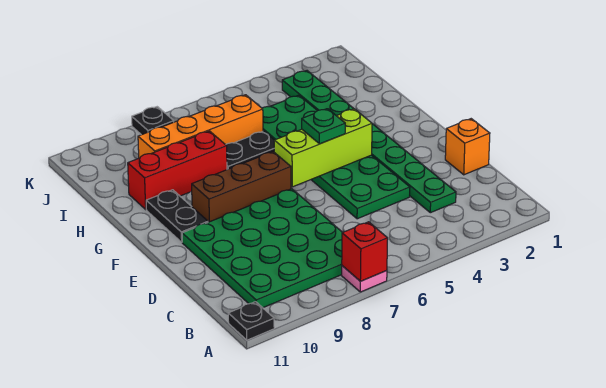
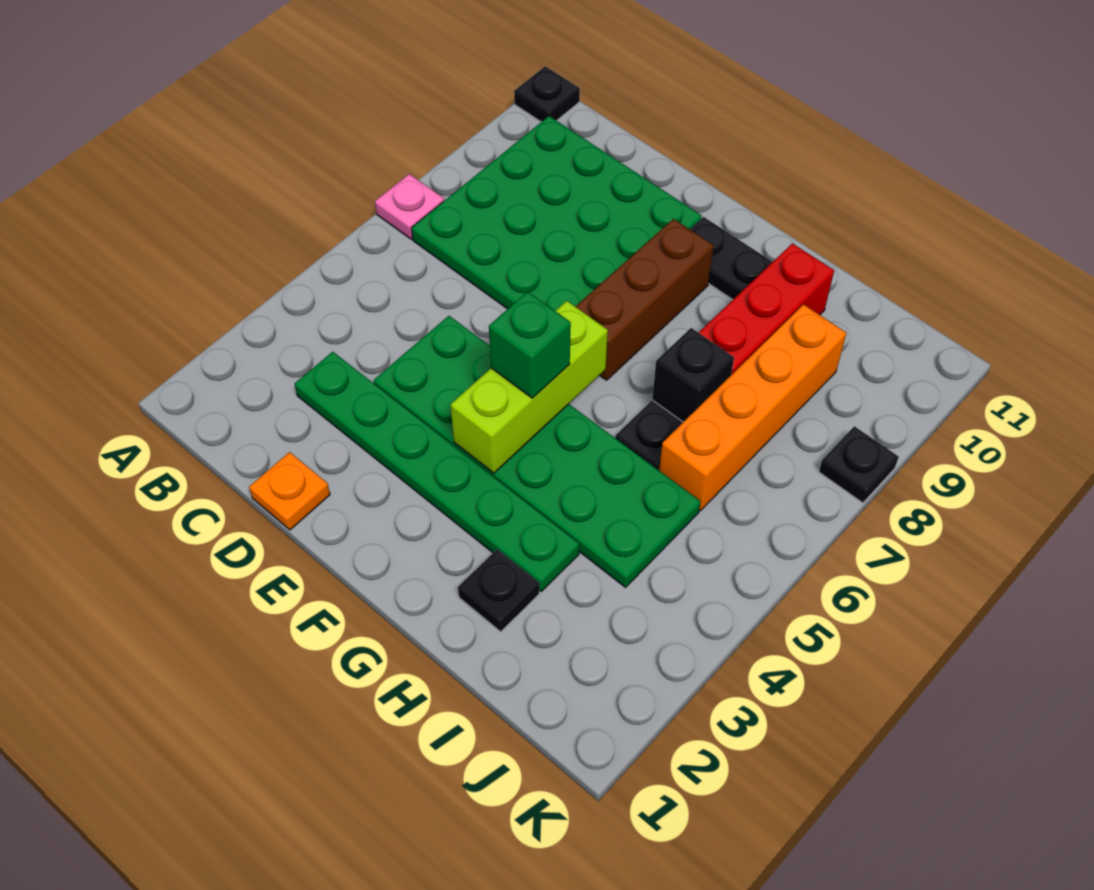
red 1x1 brick [342,222,388,281] -> none
green 1x8 plate [282,71,456,213] -> green 1x6 plate [294,352,579,591]
orange 1x1 brick [445,119,490,175] -> orange 1x1 plate [249,452,330,530]
green 1x1 plate [302,109,345,144] -> green 1x1 brick [489,292,571,398]
none -> black 1x1 plate [458,549,539,632]
none -> black 1x1 brick [652,328,734,422]

